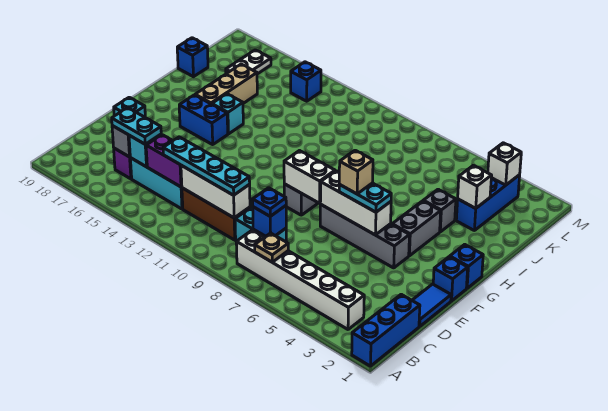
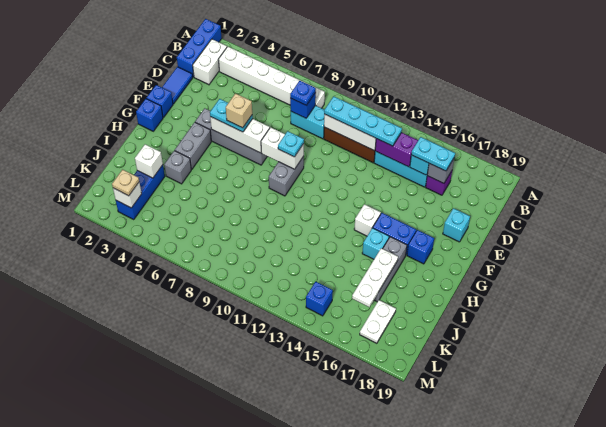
none -> white 1x2 brick [193,39,227,85]
tan 1x1 plate [255,233,288,262] -> tan 1x1 plate moved to [112,170,139,196]
none -> cyan 1x1 plate [278,131,304,157]
none -> white 1x1 brick [354,204,381,236]
tan 1x3 brick [195,64,257,104] -> grey 1x3 brick [374,237,407,302]
none -> white 1x3 plate [352,248,398,307]
blue 1x1 brick [177,38,208,77] -> blue 1x1 brick moved to [407,230,434,264]

